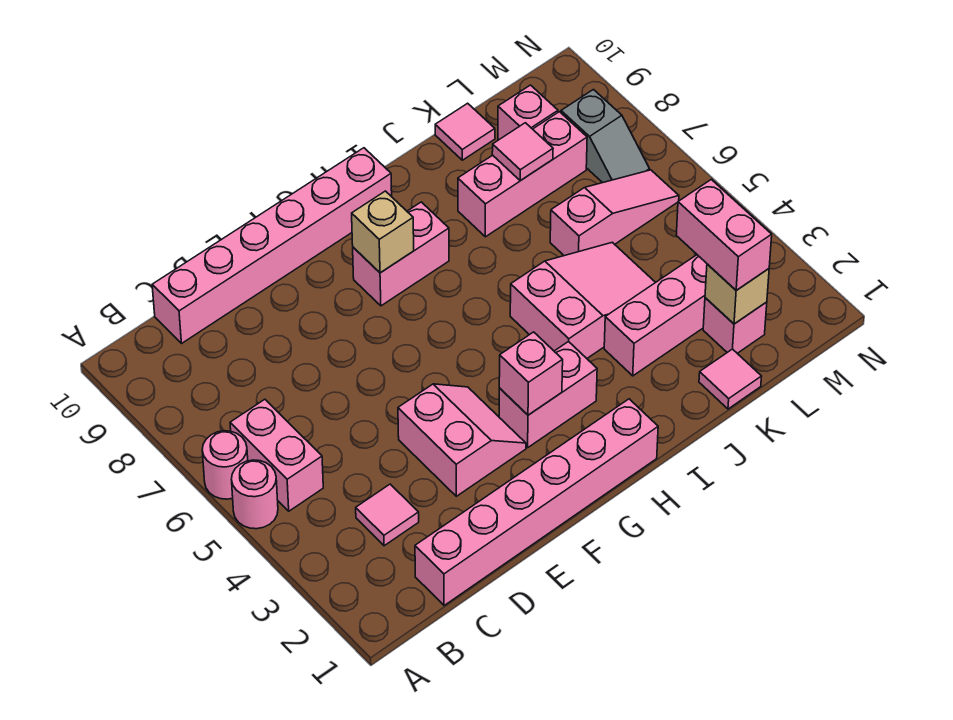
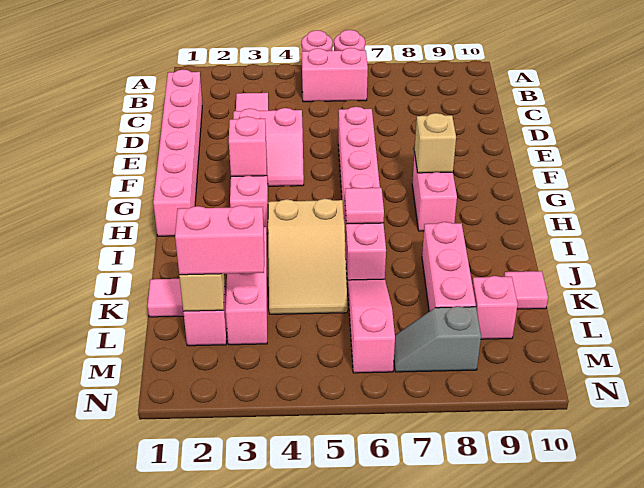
pink 1x6 brick [152,148,392,343] -> pink 1x6 brick moved to [338,107,386,284]
pink 2x3 slope [510,242,656,358] -> tan 2x3 slope [268,199,347,314]
pink 1x3 slope [550,170,679,256] -> pink 1x3 slope turned to [348,279,395,373]
pink 1x1 tile [492,123,553,181] -> pink 1x1 tile moved to [345,188,384,224]

